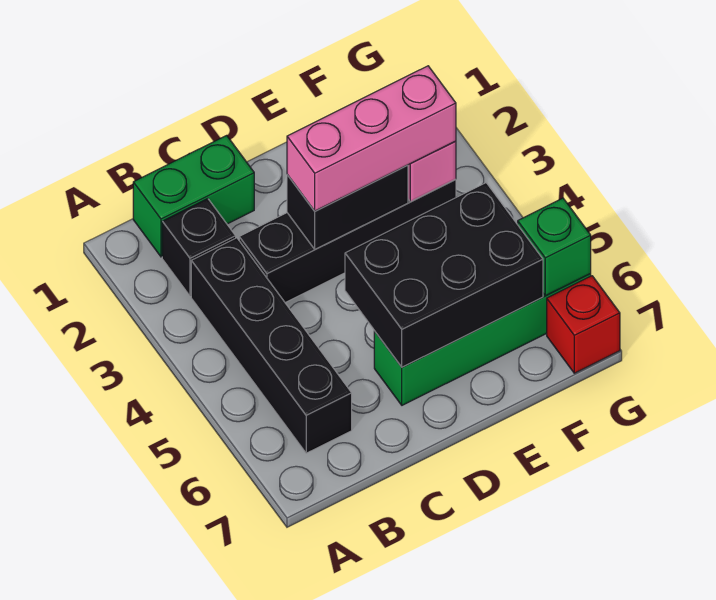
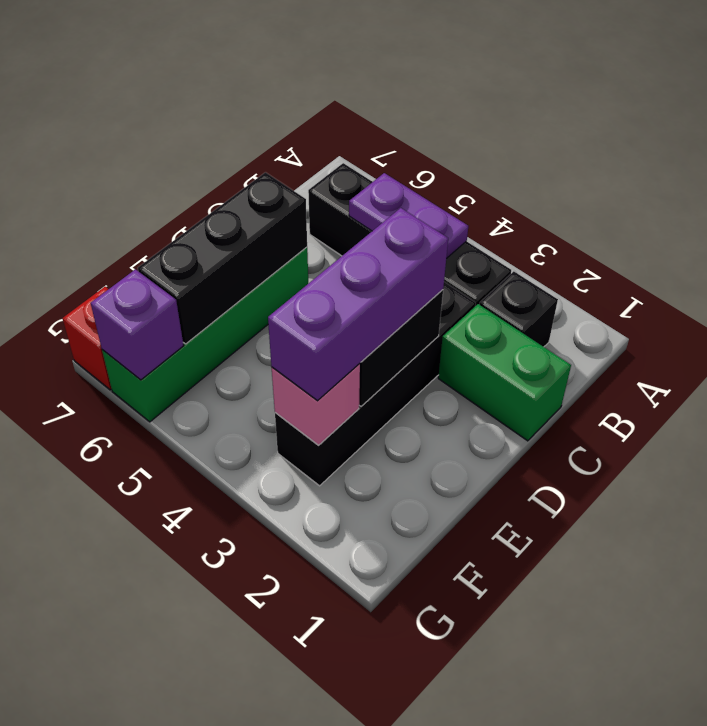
green 1x2 brick [133,135,254,257] -> green 1x2 brick turned to [438,304,571,441]
none -> purple 1x2 plate [349,173,468,259]
pink 1x3 brick [287,66,456,211] -> purple 1x3 brick [268,208,448,401]
black 2x3 brick [345,183,543,367] -> black 1x3 brick [138,172,307,344]
green 1x1 brick [518,198,591,296] -> purple 1x1 brick [91,269,184,380]

